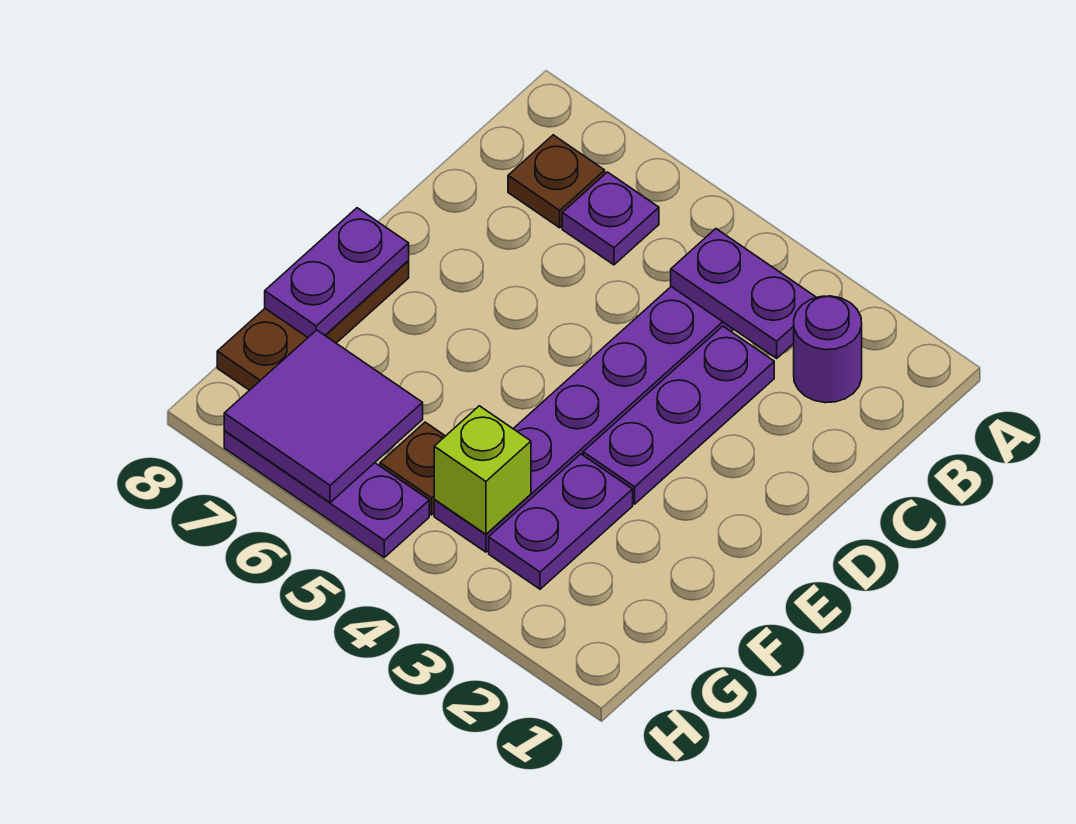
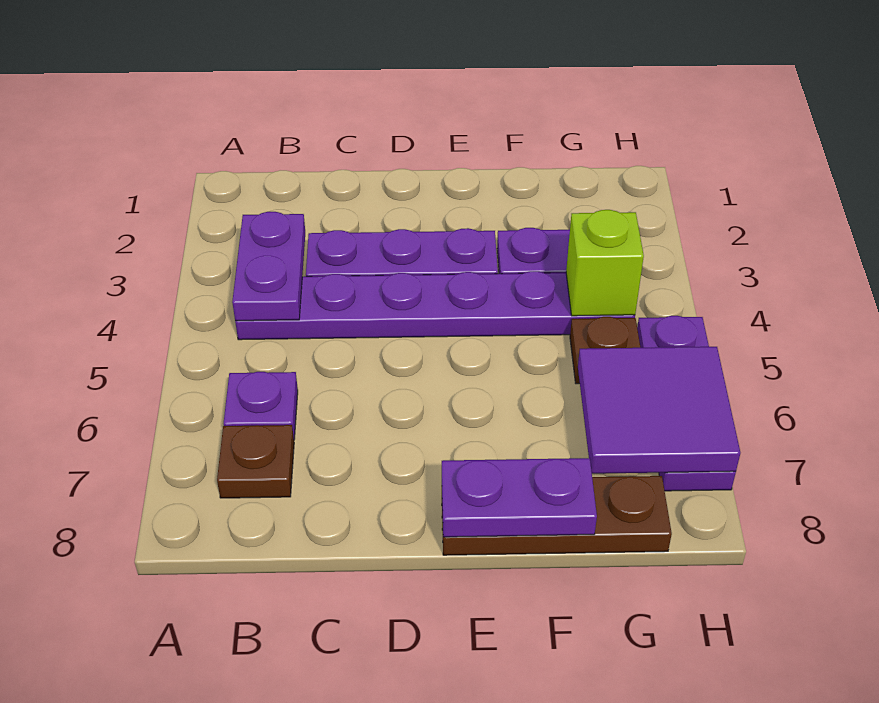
purple 1x1 round brick [794,296,862,403] -> none

